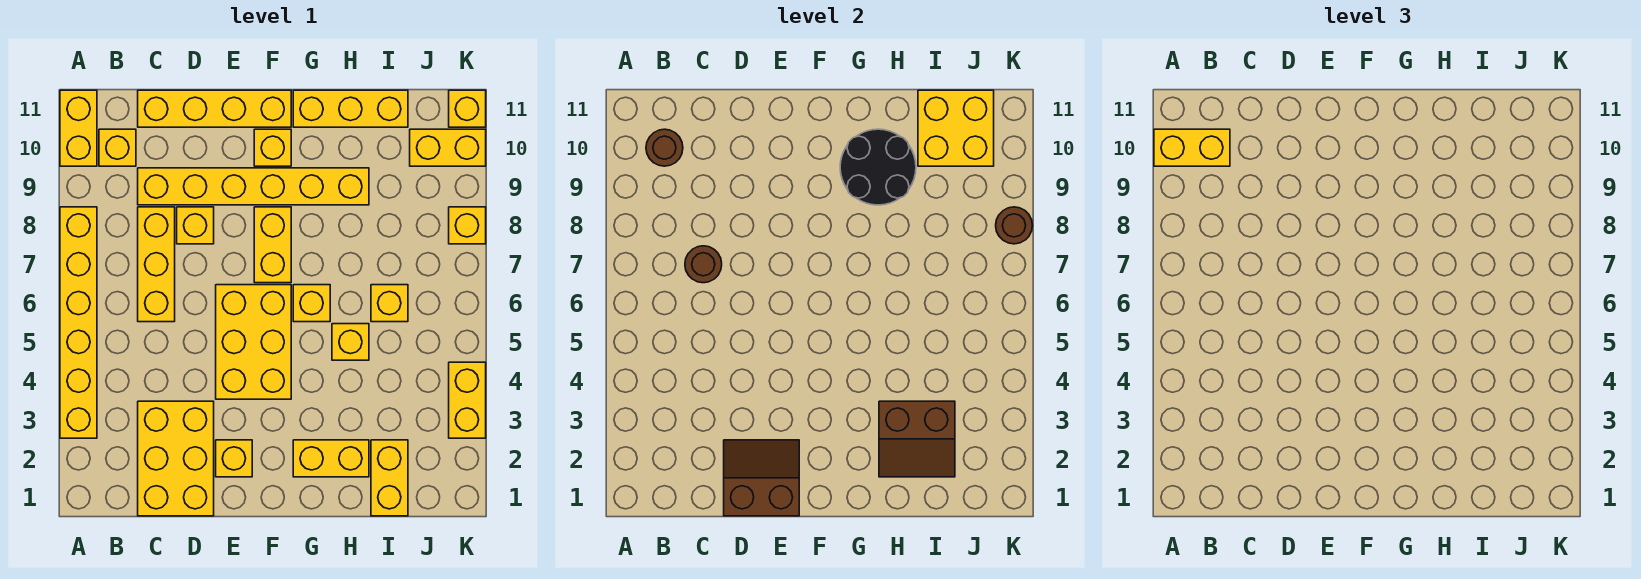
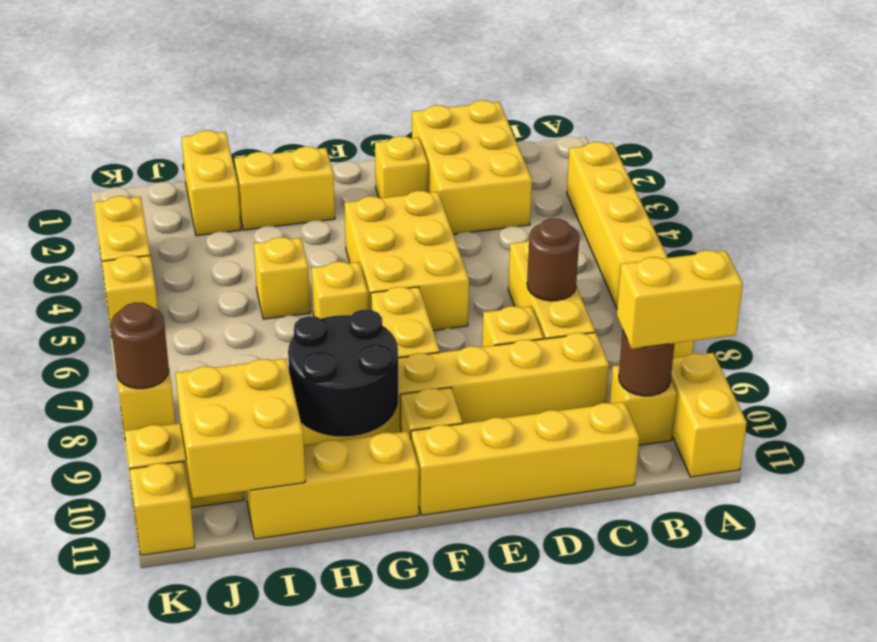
brown 2x2 slope [724,440,799,516] -> none
brown 2x2 slope [879,401,955,477] -> none
yellow 1x1 brick [371,285,408,322] -> yellow 1x1 brick moved to [102,255,158,337]

